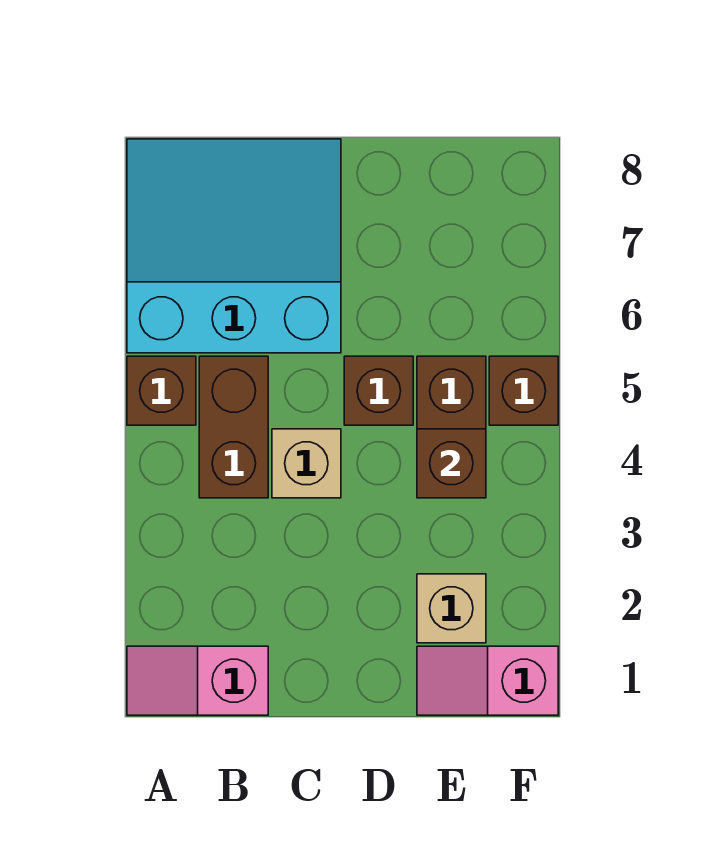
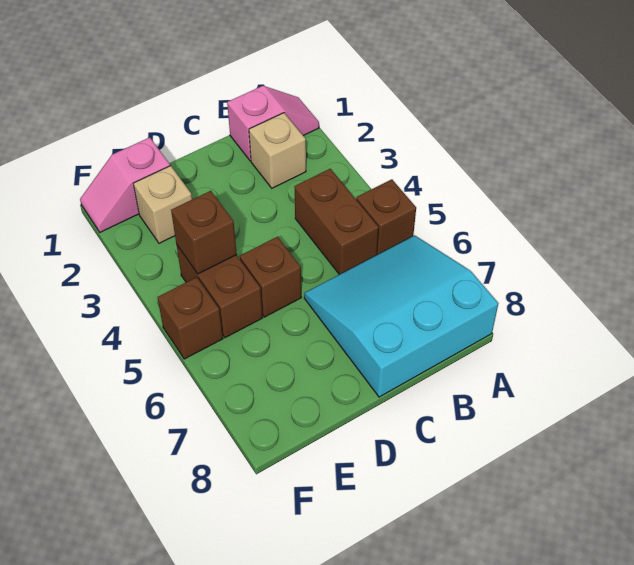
cyan 3x3 slope [127,139,341,353] -> cyan 3x3 slope turned to [304,235,498,397]
tan 1x1 brick [272,429,341,498] -> tan 1x1 brick moved to [249,113,306,188]
pink 1x2 slope [417,646,558,715] -> pink 1x2 slope turned to [80,137,170,232]

